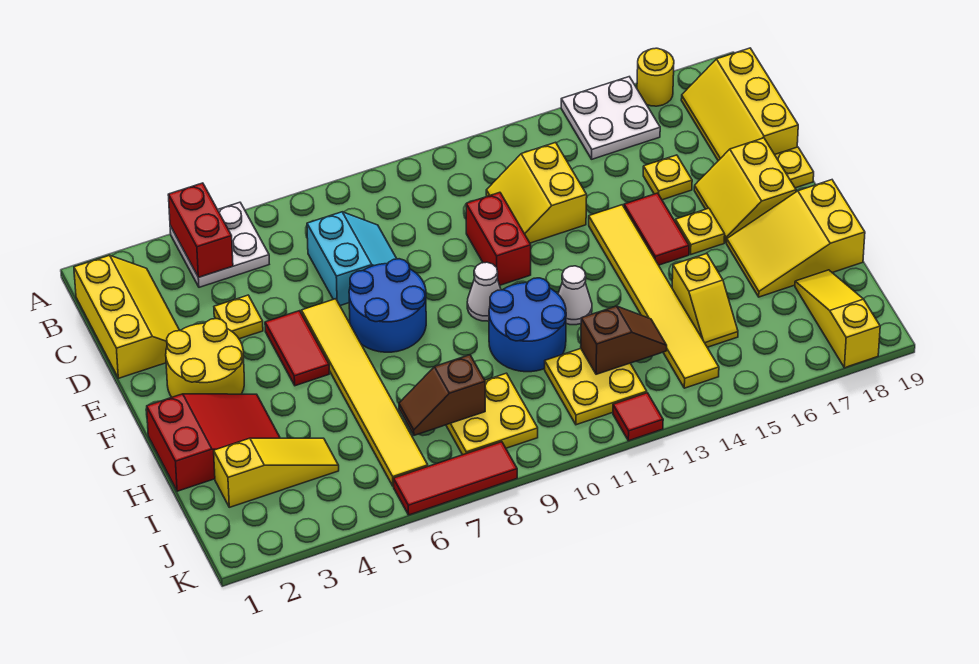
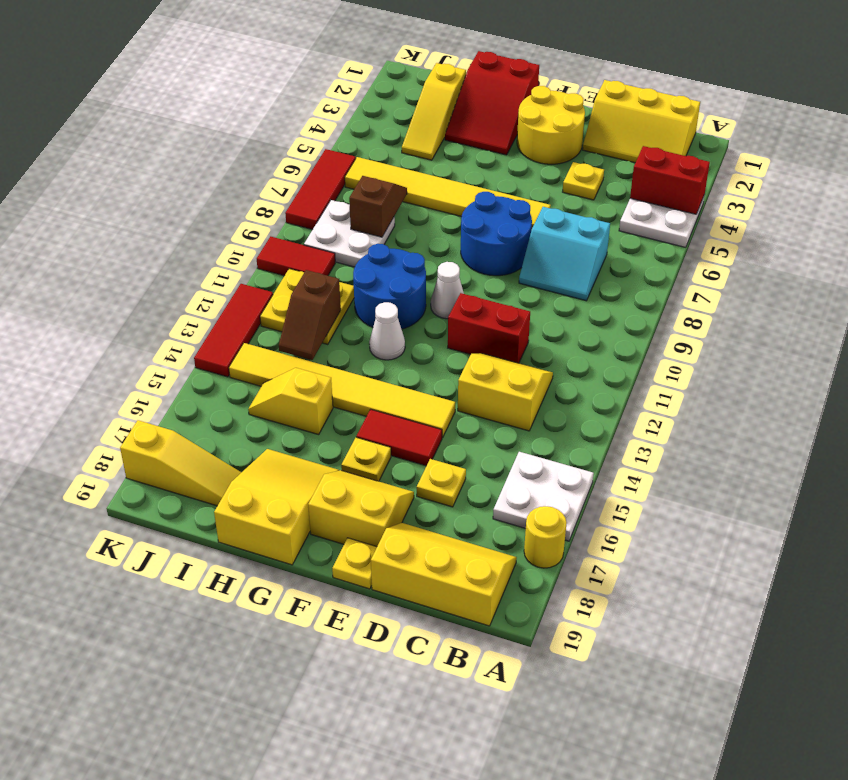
red 1x2 tile [265,311,329,386] -> red 1x2 tile moved to [257,236,335,276]
yellow 2x2 plate [446,373,538,455] -> white 2x2 plate [304,200,395,267]
red 1x1 tile [613,393,663,441] -> red 1x3 tile [194,284,273,377]

